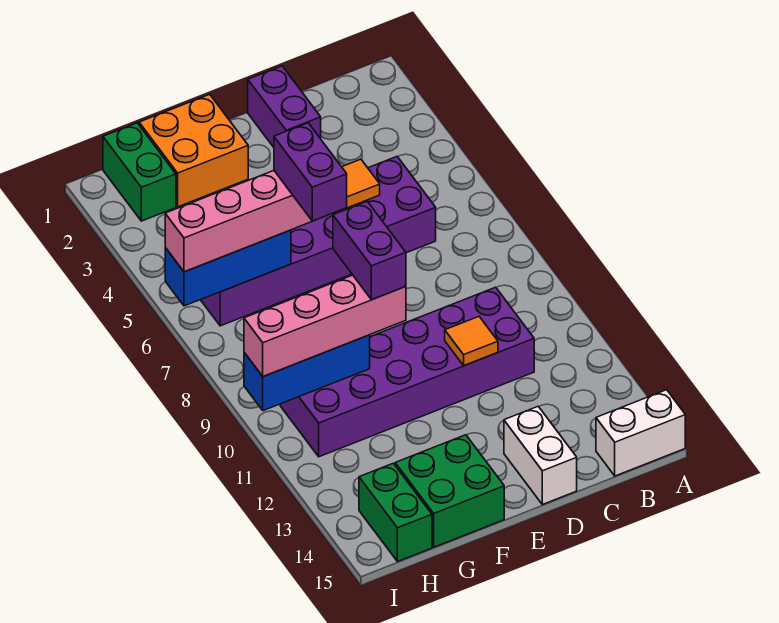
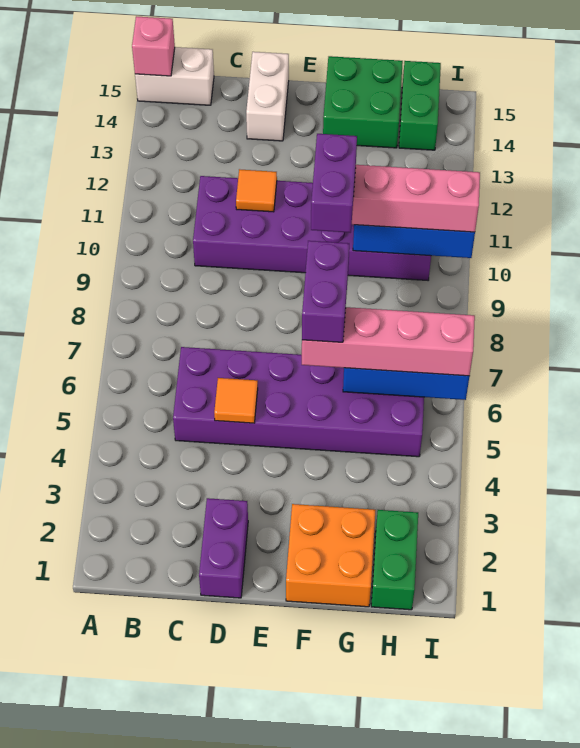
none -> pink 1x1 brick [132,16,175,76]

